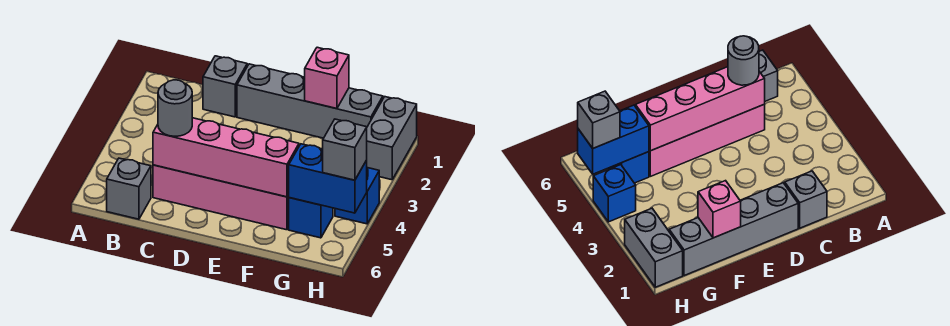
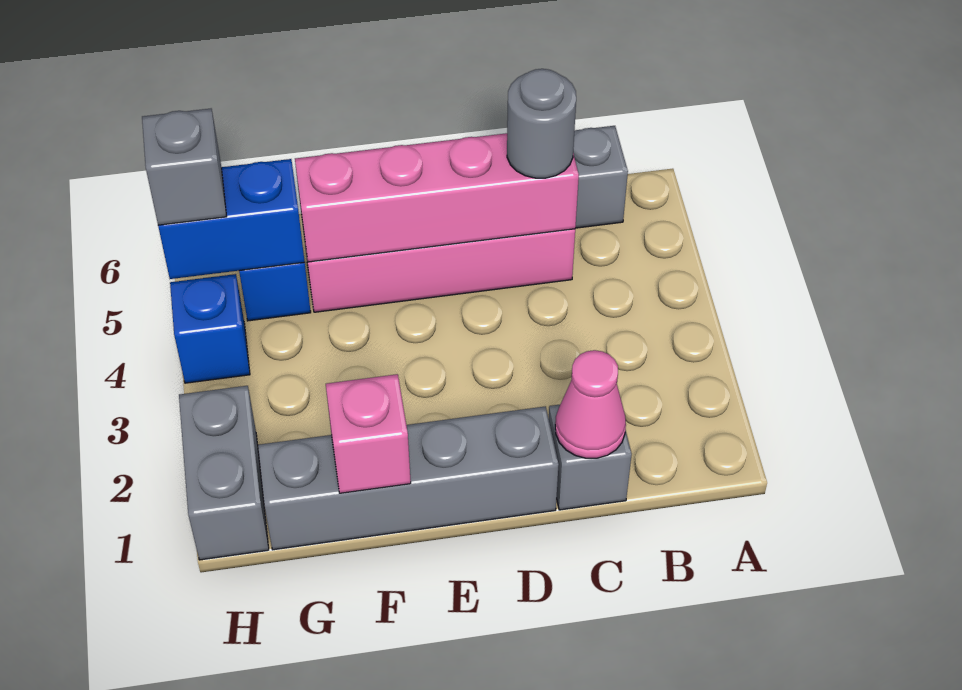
none -> pink 1x1 cone [555,350,626,458]

